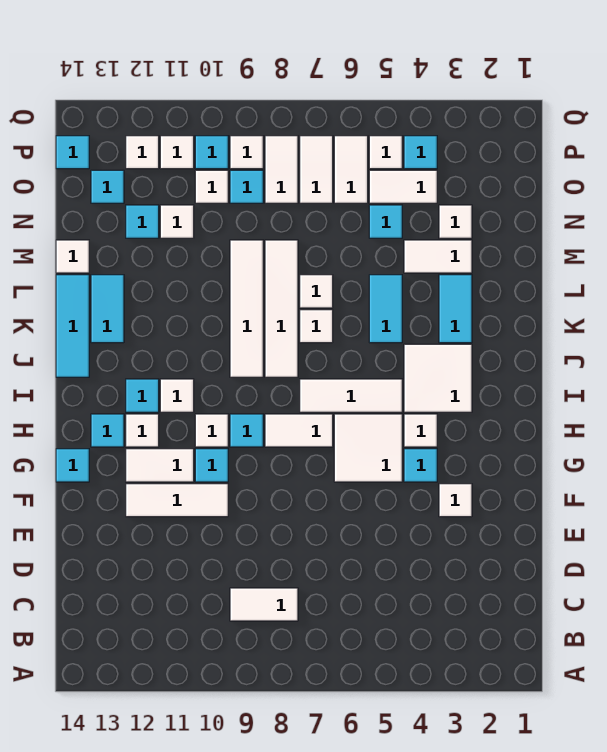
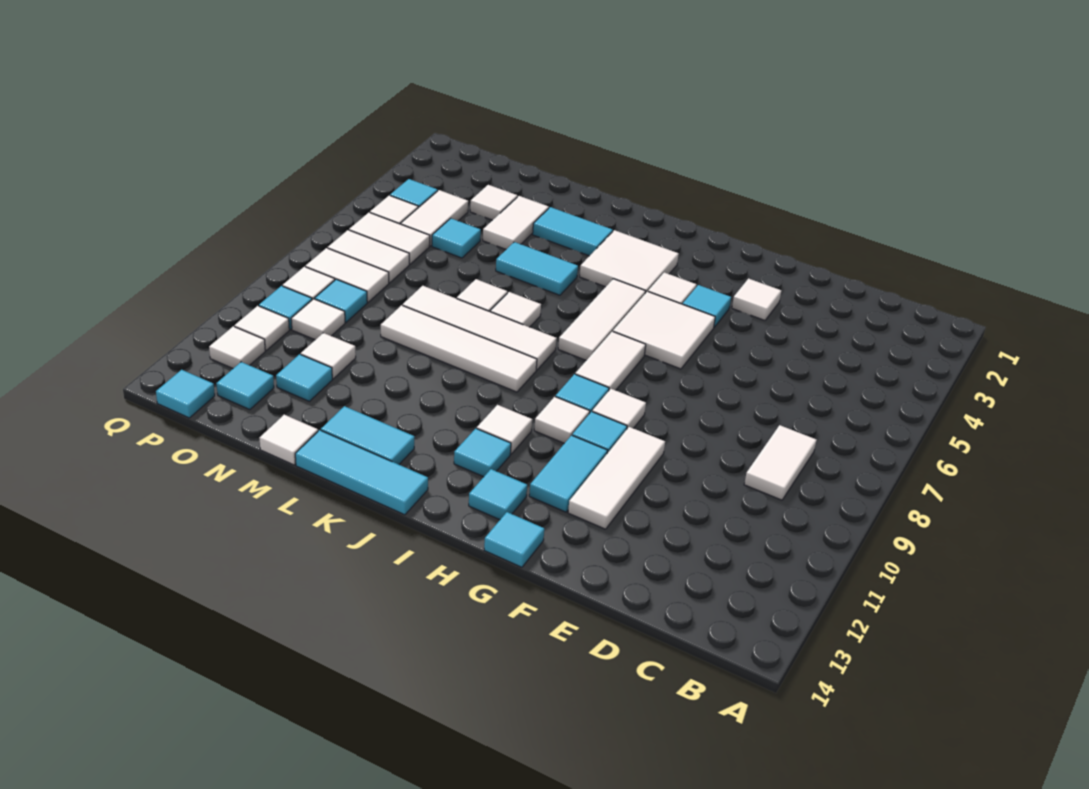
white 1x2 tile [126,449,194,482] -> cyan 1x2 tile [529,435,608,512]
white 1x1 tile [126,414,159,447] -> white 1x1 tile moved to [592,389,646,428]

